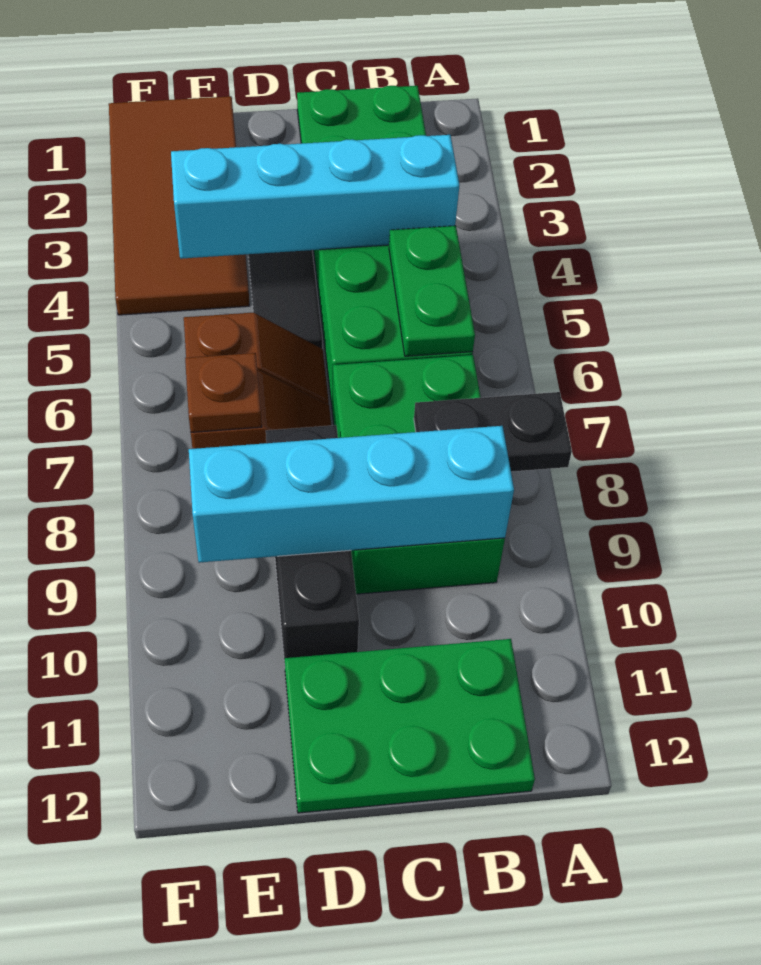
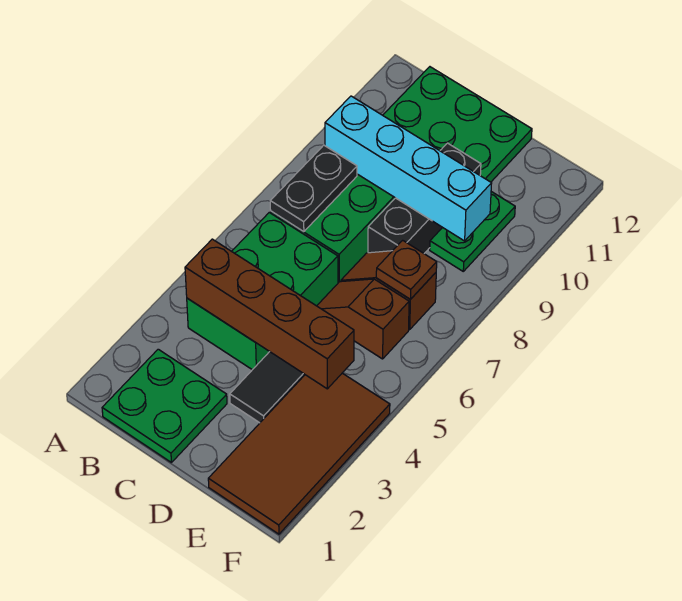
black 1x2 plate [414,392,572,472] -> black 1x2 plate turned to [270,145,357,232]
cyan 1x4 brick [171,135,459,259] -> brown 1x4 brick [185,239,354,389]
green 1x2 plate [389,226,475,356] -> green 1x2 plate moved to [430,192,515,271]

